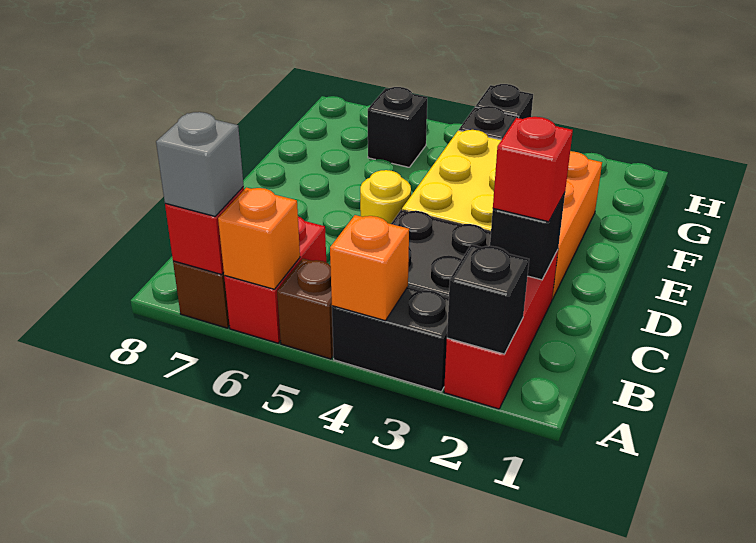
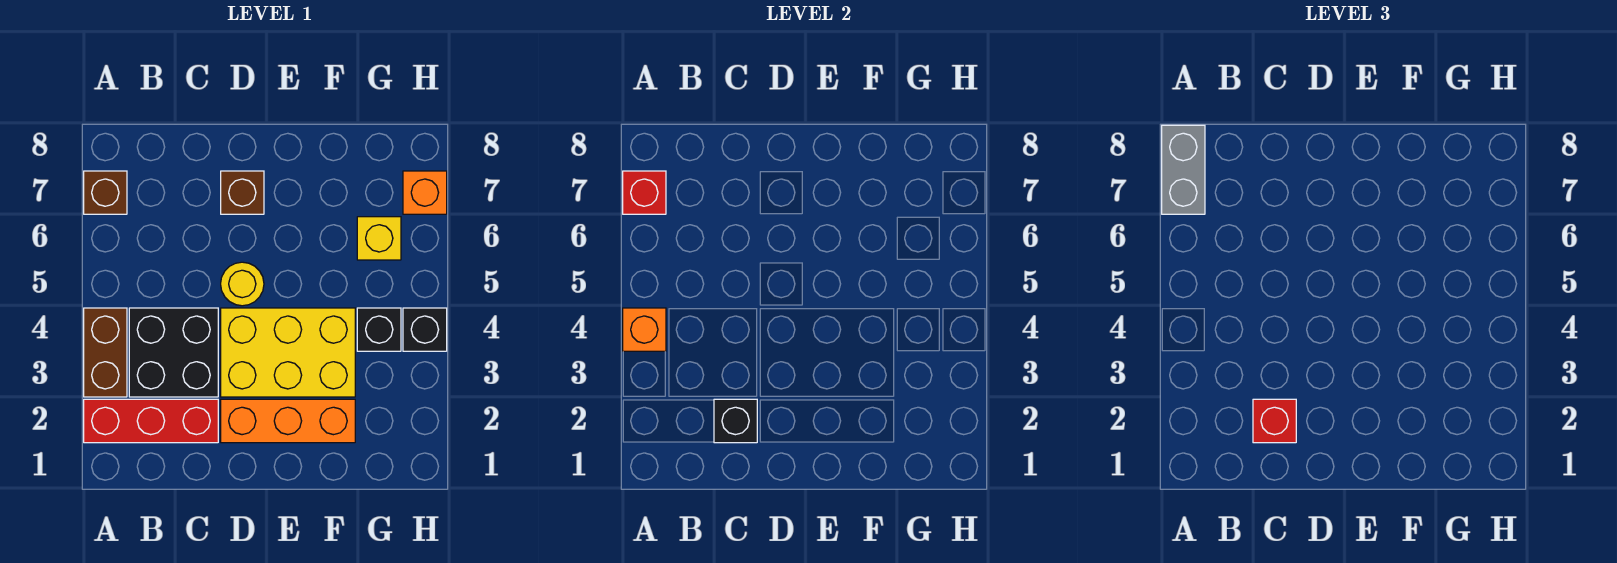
black 1x1 brick [447,244,529,354] -> none
black 1x2 brick [332,287,449,392] -> brown 1x2 brick [84,308,127,397]
brown 1x1 brick [277,259,333,359] -> brown 1x1 brick moved to [221,171,264,214]
red 1x2 brick [224,217,326,343] -> none
orange 1x1 brick [218,188,300,289] -> orange 1x1 brick moved to [403,171,447,214]
grey 1x1 brick [156,112,244,216] -> grey 1x2 brick [1162,125,1205,214]
black 1x1 brick [368,87,427,167] -> yellow 1x1 brick [357,217,401,260]

